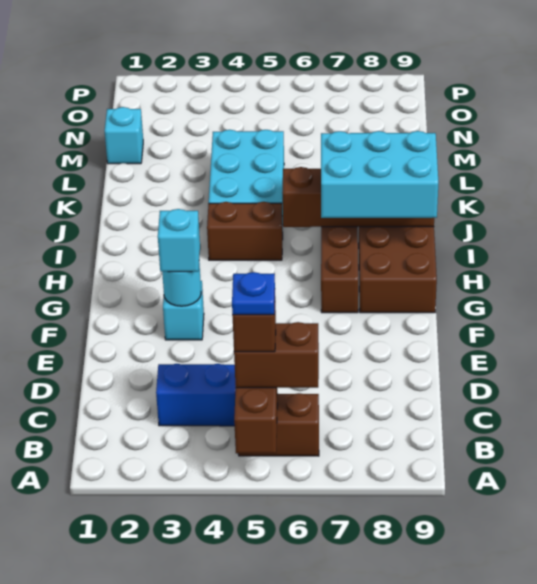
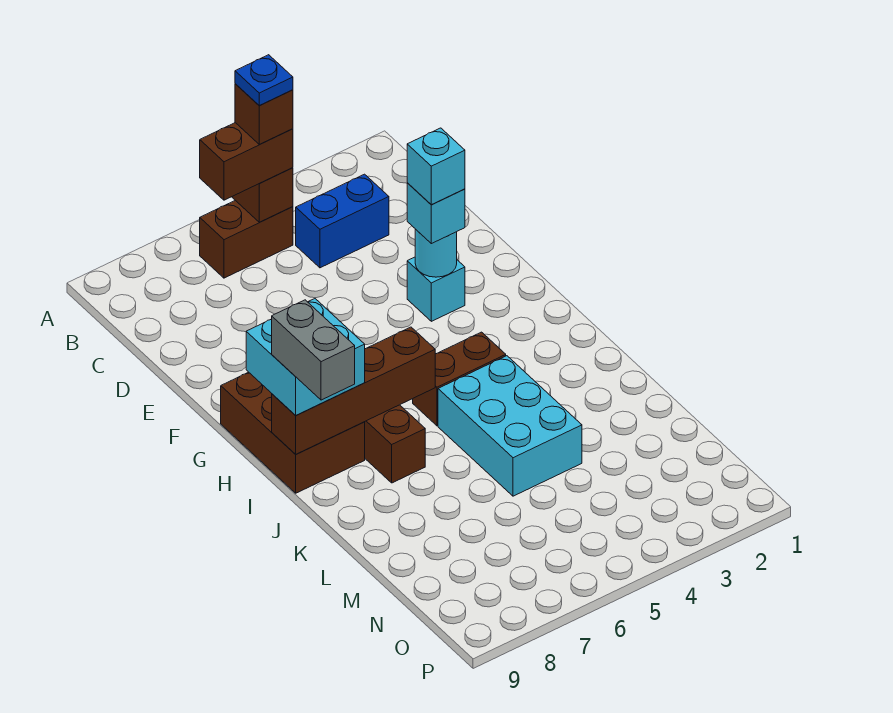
cyan 2x3 brick [321,131,438,218] -> cyan 2x2 brick [246,299,365,415]
none -> grey 1x2 brick [272,300,355,400]
cyan 1x1 brick [105,107,143,164] -> cyan 1x1 brick moved to [407,128,465,205]

